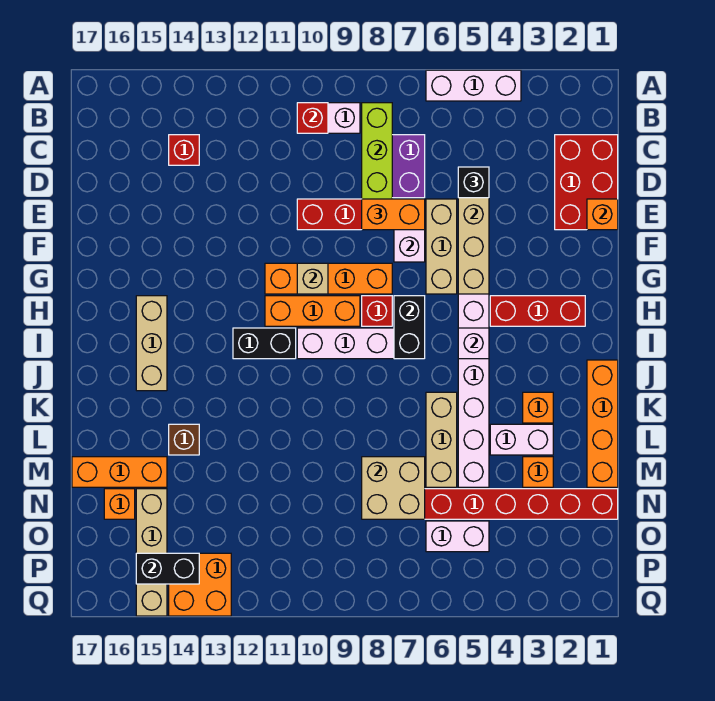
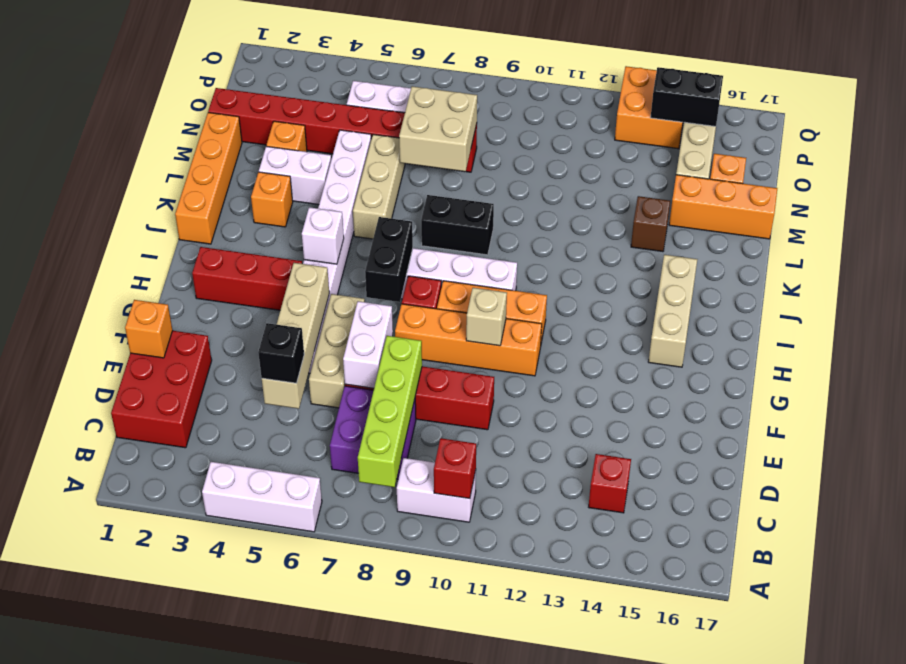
orange 1x2 brick [362,199,425,230] -> none
black 1x2 brick [233,328,296,359] -> black 1x2 brick moved to [421,195,494,255]

